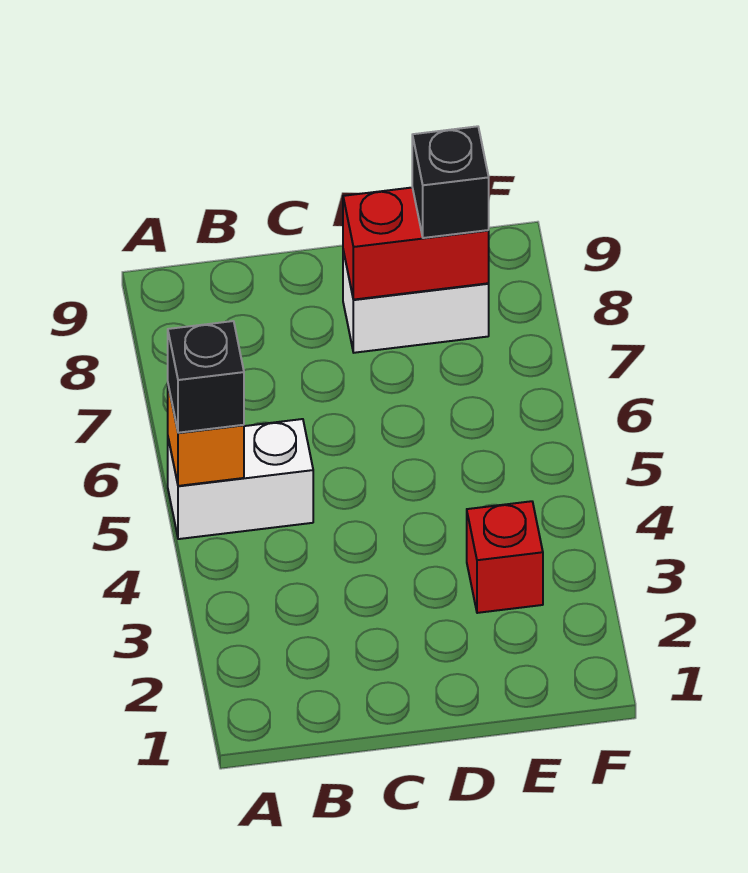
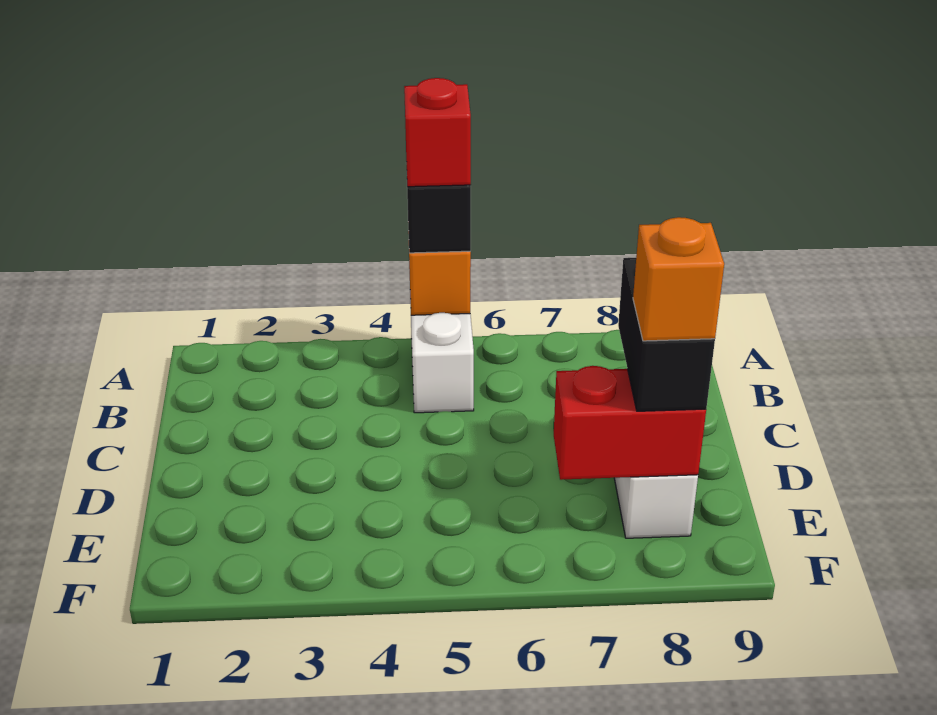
red 1x2 brick [343,188,489,300] -> red 1x2 brick turned to [554,366,706,480]
red 1x1 brick [467,501,543,613] -> red 1x1 brick moved to [404,78,471,187]
black 1x1 brick [412,126,489,238] -> black 1x2 brick [618,258,715,411]
none -> orange 1x1 brick [633,217,724,341]

